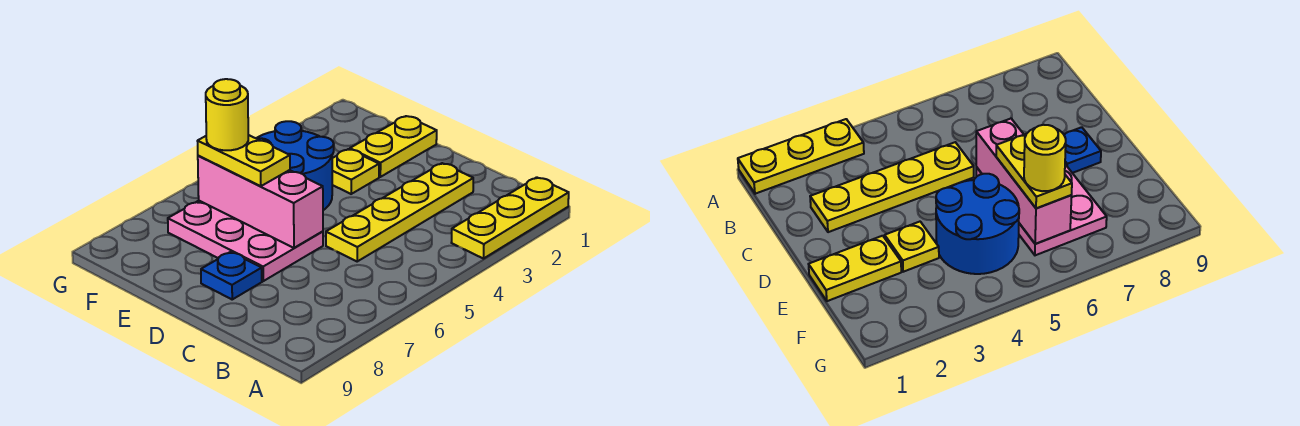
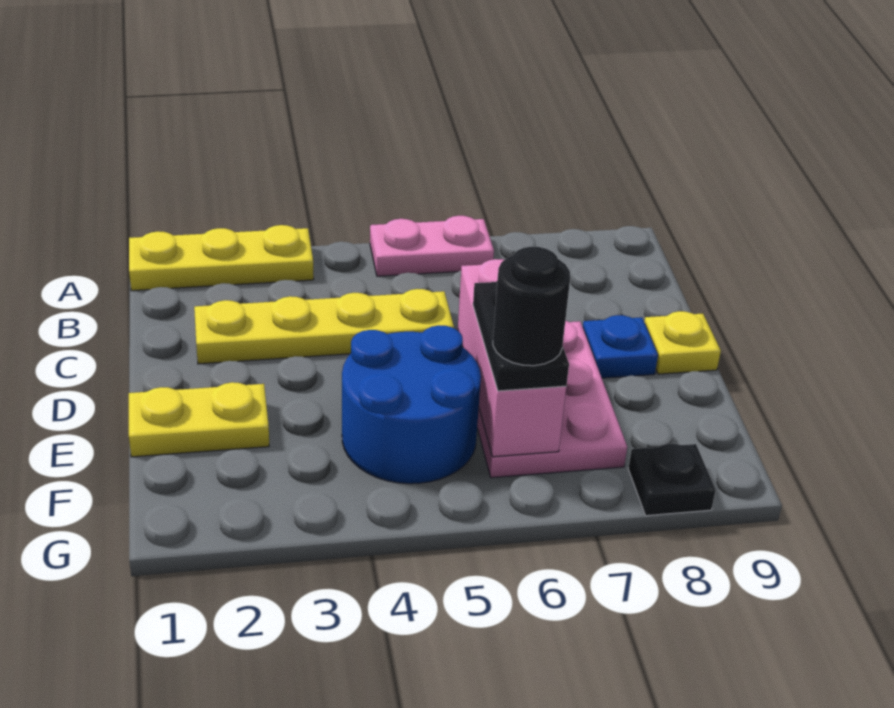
none -> pink 1x2 plate [370,216,494,276]
yellow 1x1 plate [332,149,379,194] -> yellow 1x1 plate moved to [644,311,721,374]
yellow 1x2 plate [198,135,290,186] -> black 1x2 plate [473,280,569,391]
yellow 1x1 round brick [206,79,248,150] -> black 1x1 round brick [493,247,570,366]
none -> black 1x1 plate [628,444,716,516]

